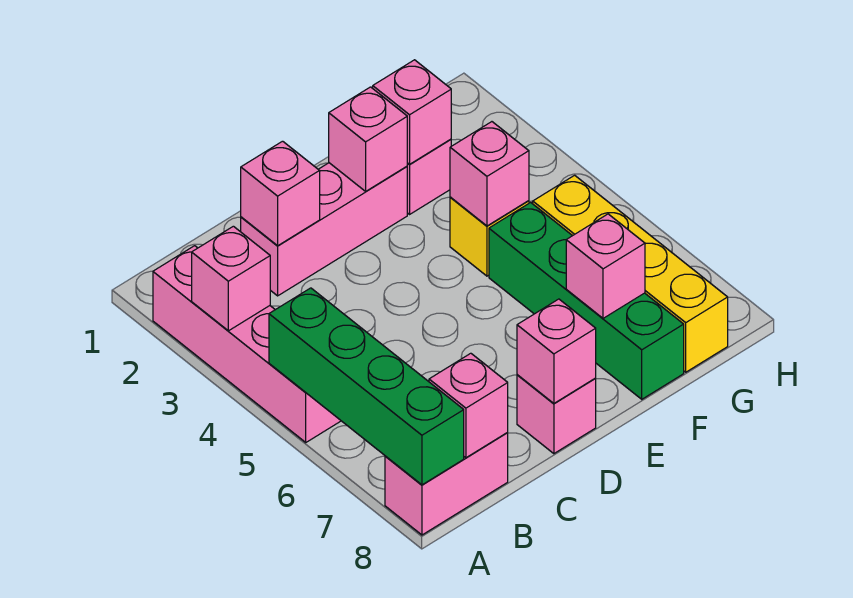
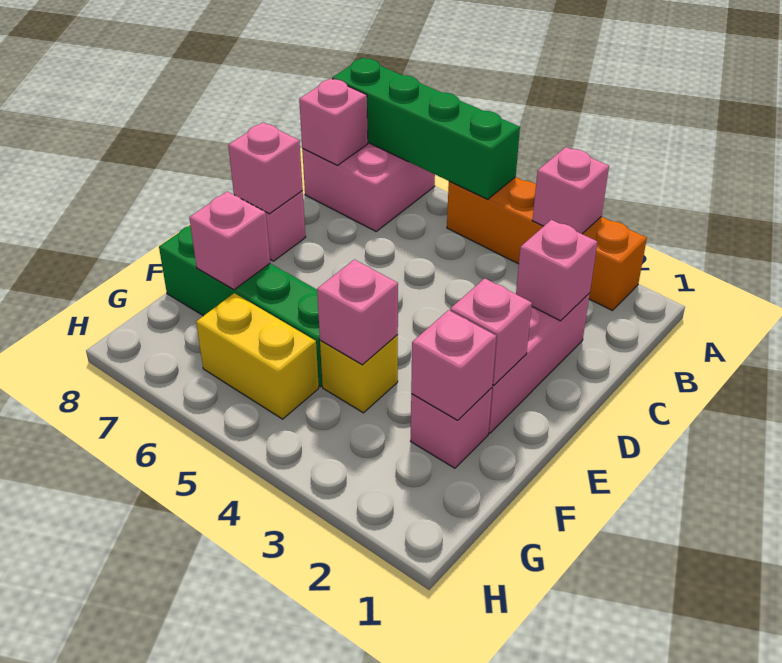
pink 1x4 brick [153,246,341,442] -> orange 1x4 brick [447,177,647,310]
pink 1x2 brick [385,433,508,535] -> pink 2x2 brick [302,143,435,231]
yellow 1x4 brick [533,175,728,372] -> yellow 1x2 brick [196,293,319,419]

